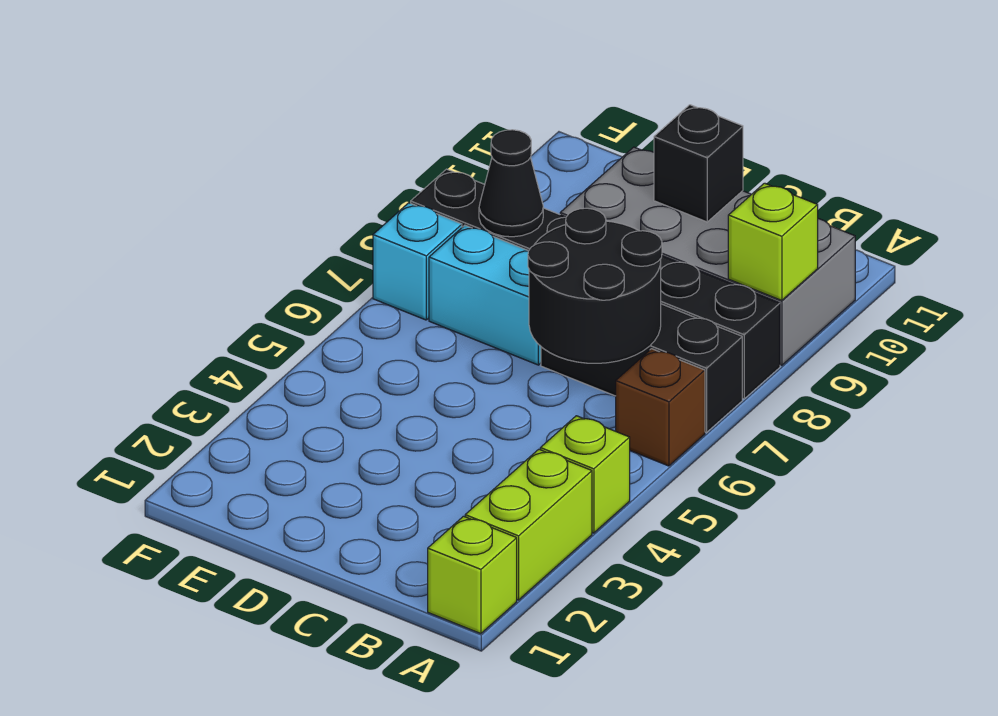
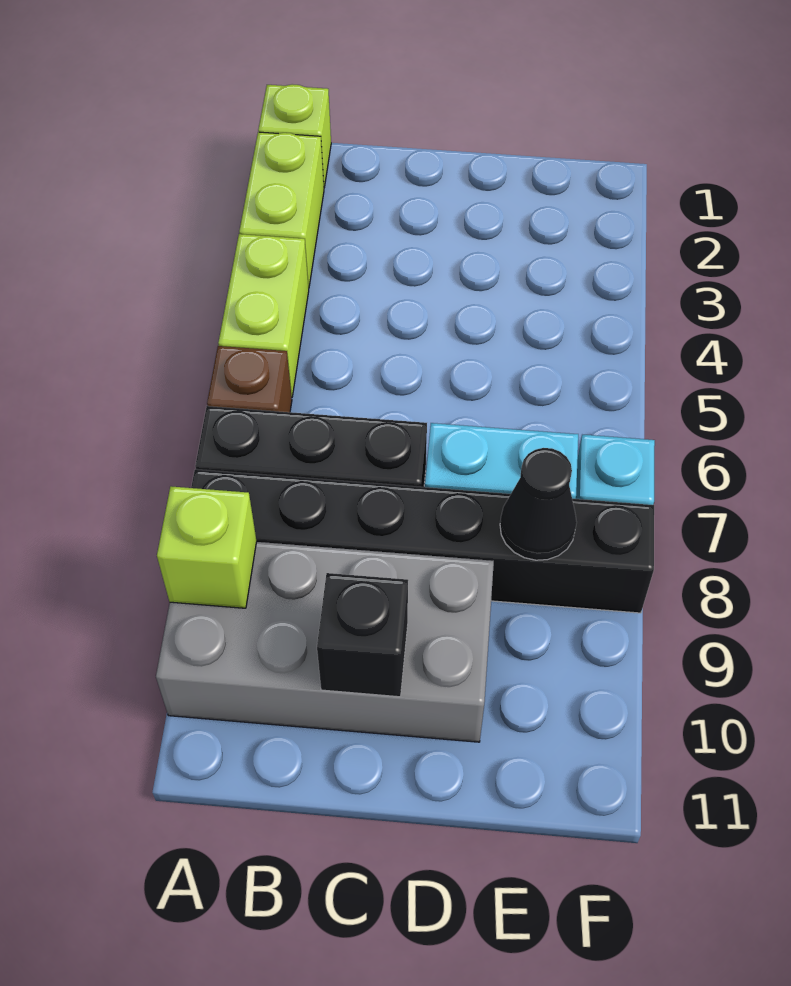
lime 1x1 brick [540,416,630,533] -> lime 1x2 brick [218,234,309,396]
black 2x2 round brick [528,208,662,363] -> none

